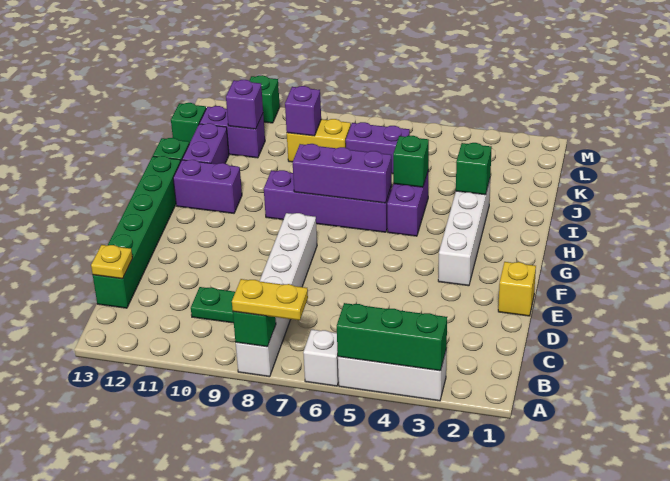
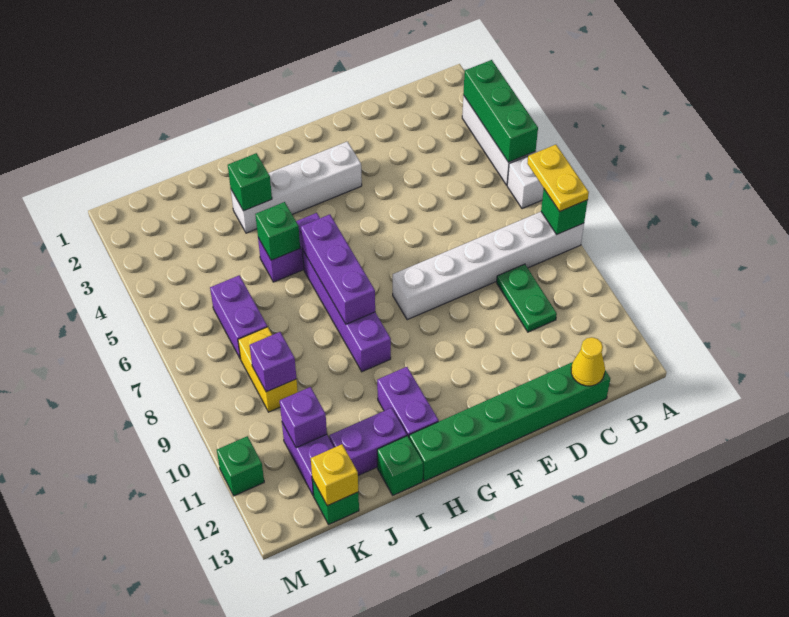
yellow 1x1 plate [91,245,133,279] -> yellow 1x1 cone [571,337,605,386]
yellow 1x1 brick [498,262,536,316] -> yellow 1x1 brick moved to [311,444,358,506]

